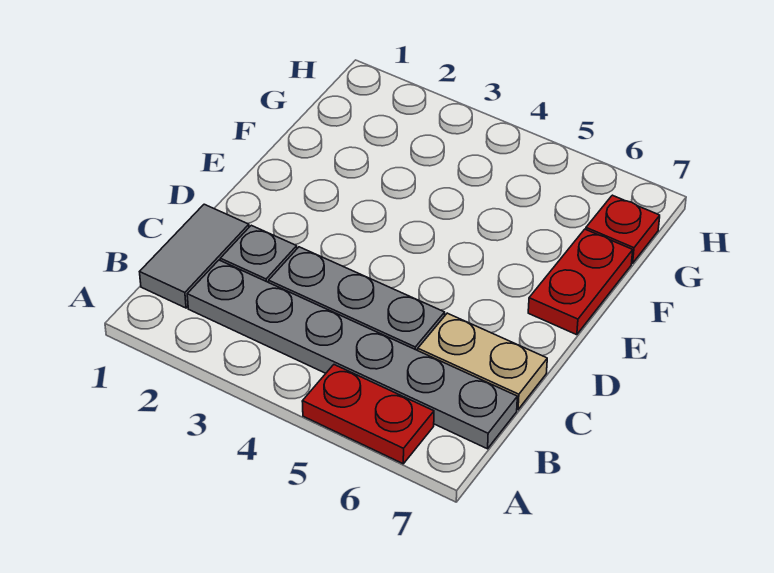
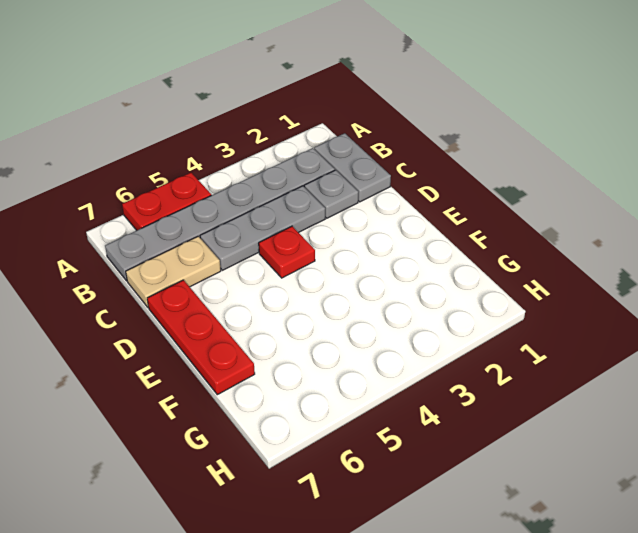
grey 1x2 tile [140,204,249,308] -> grey 1x2 plate [314,133,391,202]
red 1x2 plate [528,229,633,335] -> red 1x3 plate [147,280,255,395]
red 1x1 plate [586,195,660,263] -> red 1x1 plate moved to [259,226,315,278]

